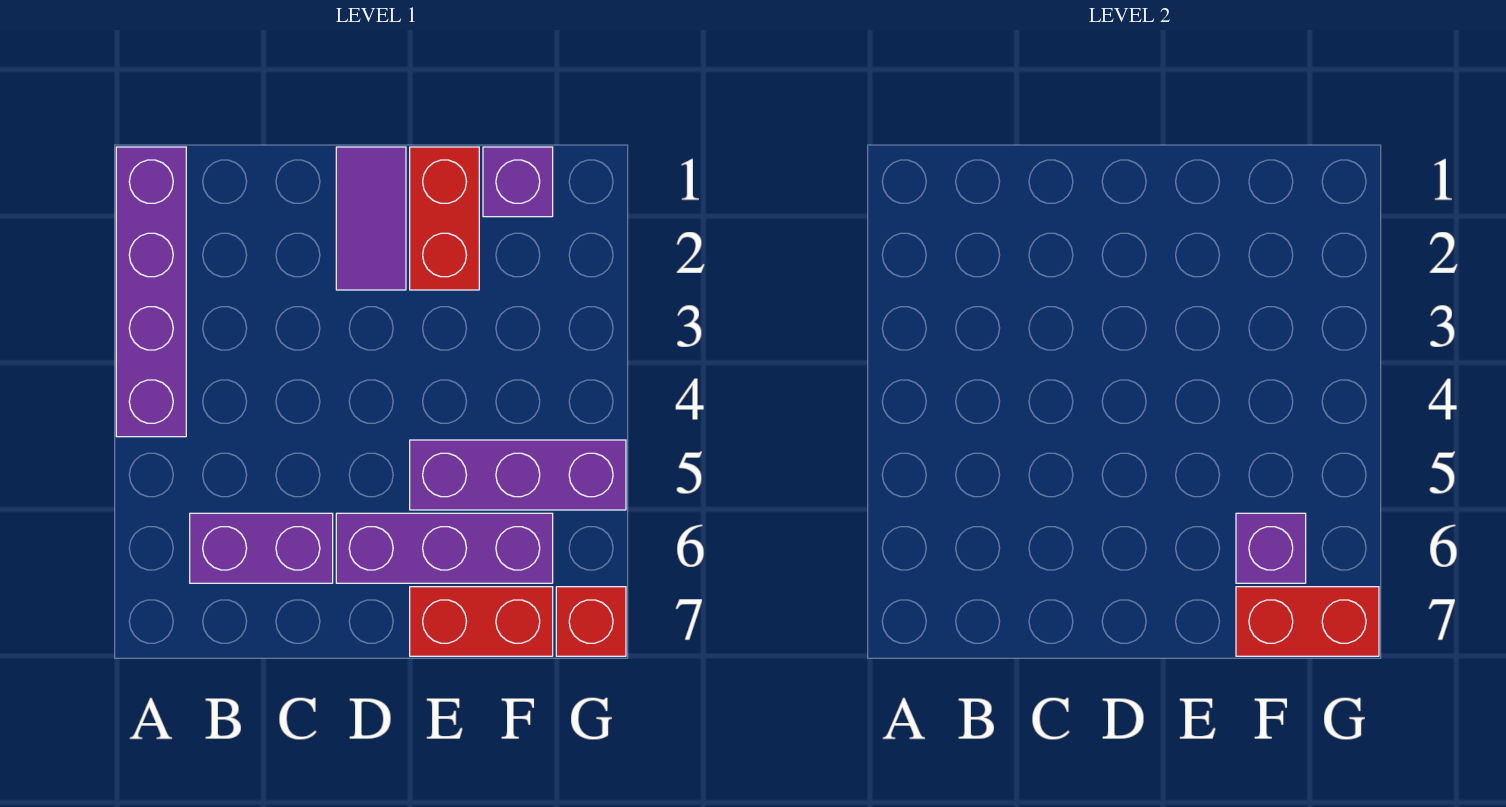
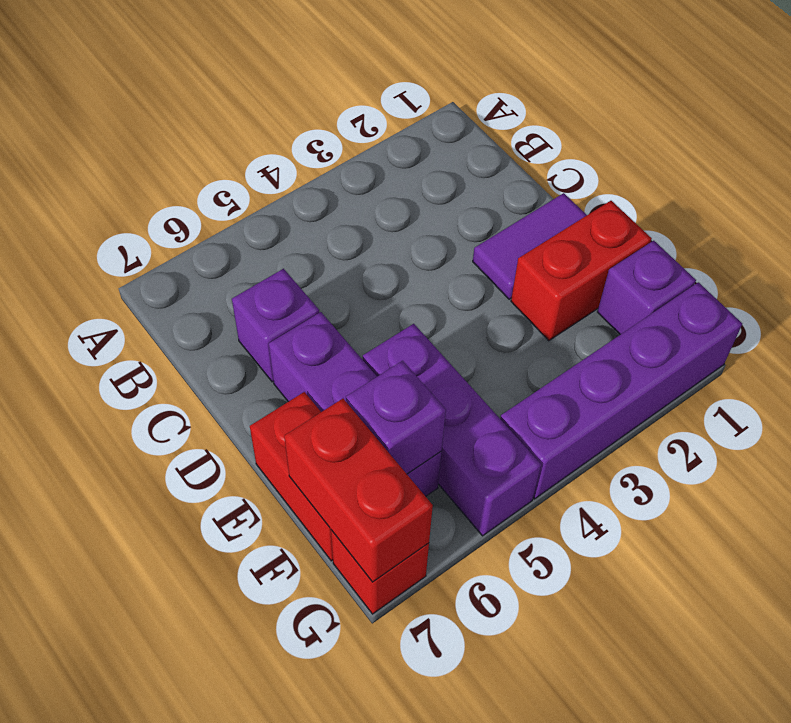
purple 1x4 brick [116,147,186,437] -> purple 1x4 brick moved to [500,282,742,499]
purple 1x2 brick [190,513,333,583] -> purple 1x1 brick [232,269,319,382]

